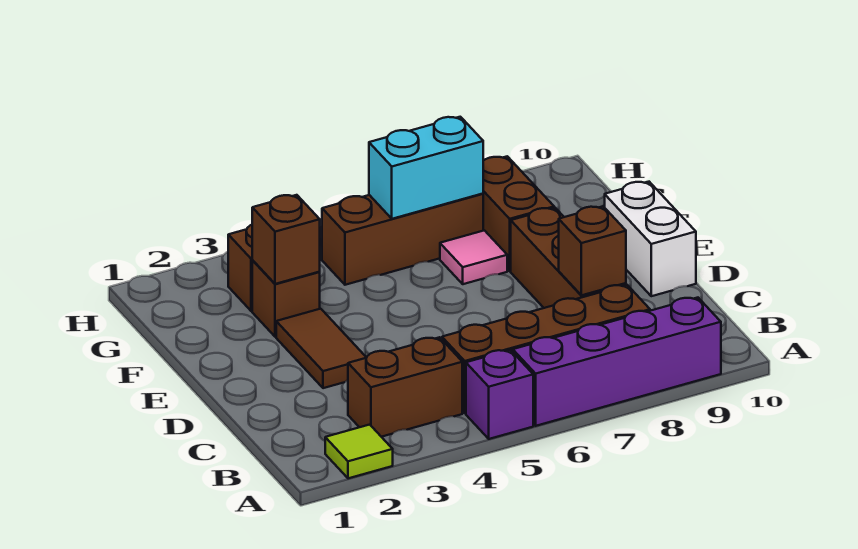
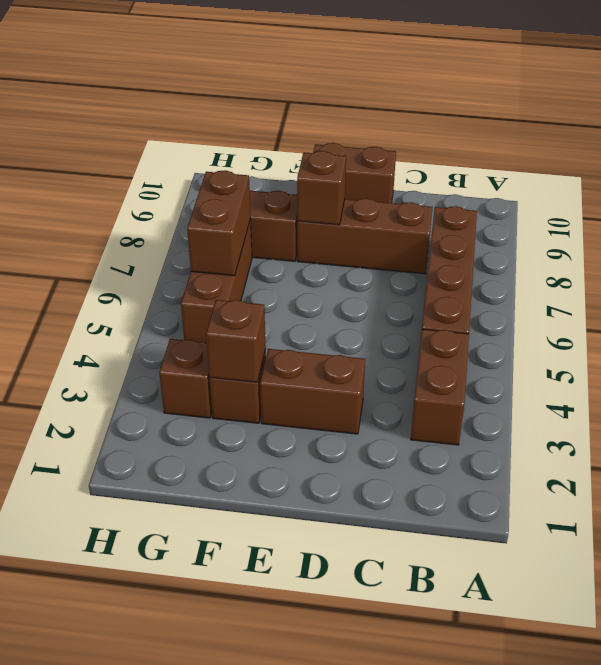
lime 1x1 tile [325,425,393,478] -> none
purple 1x1 brick [466,350,533,439] -> none
purple 1x4 brick [513,298,721,426] -> none
brown 1x1 brick [559,206,626,295] -> brown 1x1 brick moved to [297,151,346,225]
brown 1x2 tile [276,309,367,388] -> brown 1x2 brick [260,349,365,434]
white 1x2 brick [605,182,696,296] -> brown 1x2 brick [313,143,396,203]
pink 1x1 tile [440,230,507,284] -> none
cyan 1x2 brick [369,117,483,219] -> brown 1x2 brick [187,170,251,276]

